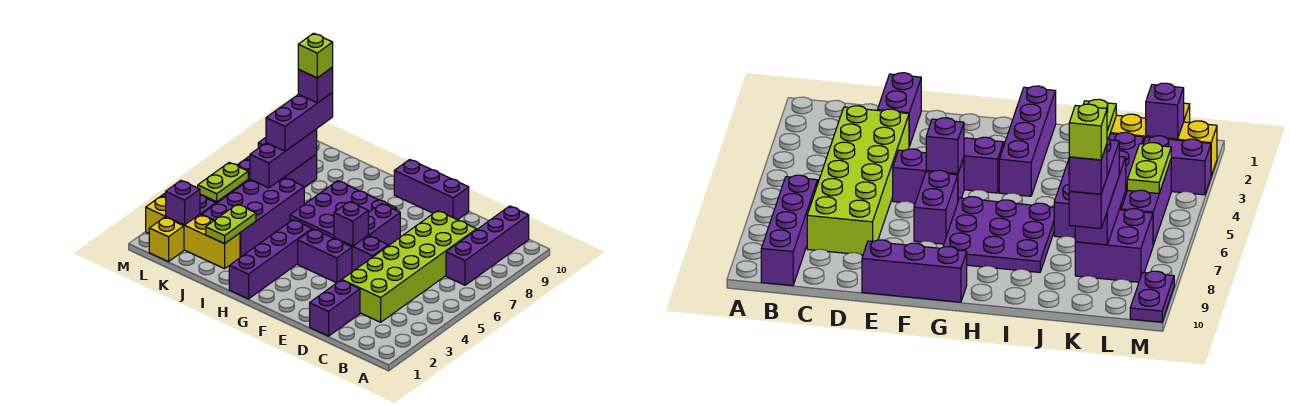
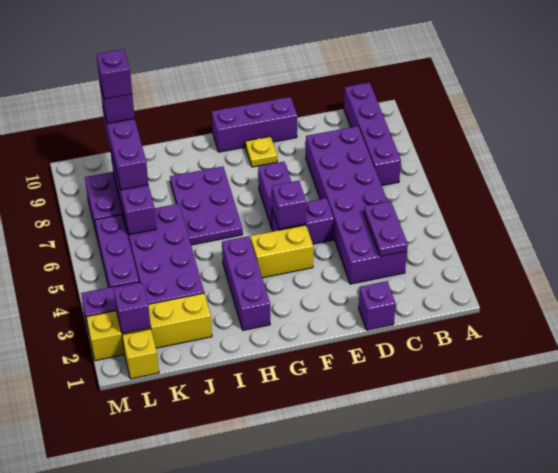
lime 2x6 brick [342,211,477,322] -> purple 2x6 brick [306,126,407,284]
purple 1x2 brick [310,280,360,336] -> purple 1x1 brick [359,281,396,330]
purple 1x2 brick [298,229,352,283] -> yellow 1x2 brick [251,225,313,278]
none -> yellow 1x1 plate [245,136,277,167]
purple 3x3 plate [290,181,397,238] -> purple 2x3 plate [170,166,243,245]
purple 1x4 brick [229,220,312,299] -> purple 1x3 brick [222,236,270,330]
lime 1x2 plate [206,204,256,244] -> none
lime 1x1 brick [298,33,333,78] -> purple 1x1 brick [96,49,132,99]
lime 1x2 plate [198,162,248,202] -> none
purple 1x2 plate [1130,271,1174,322] -> purple 1x2 plate moved to [364,201,408,257]

